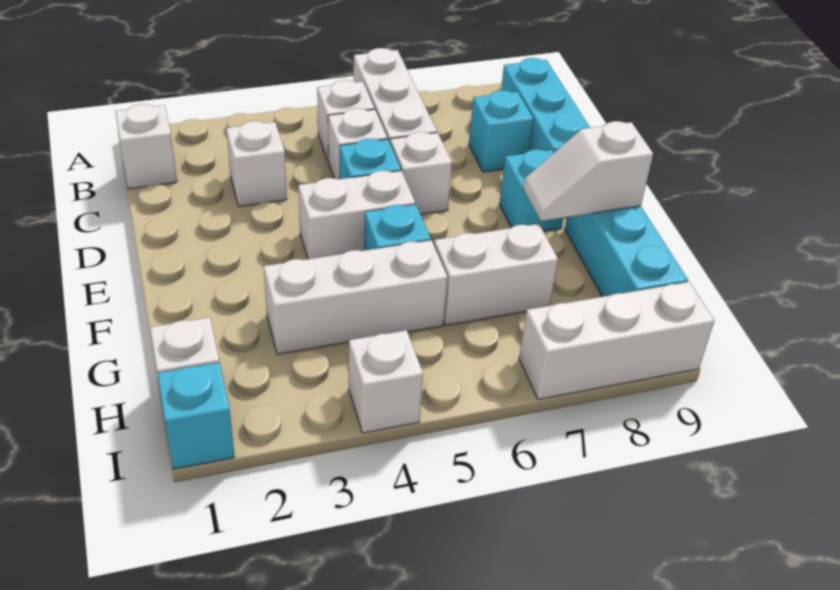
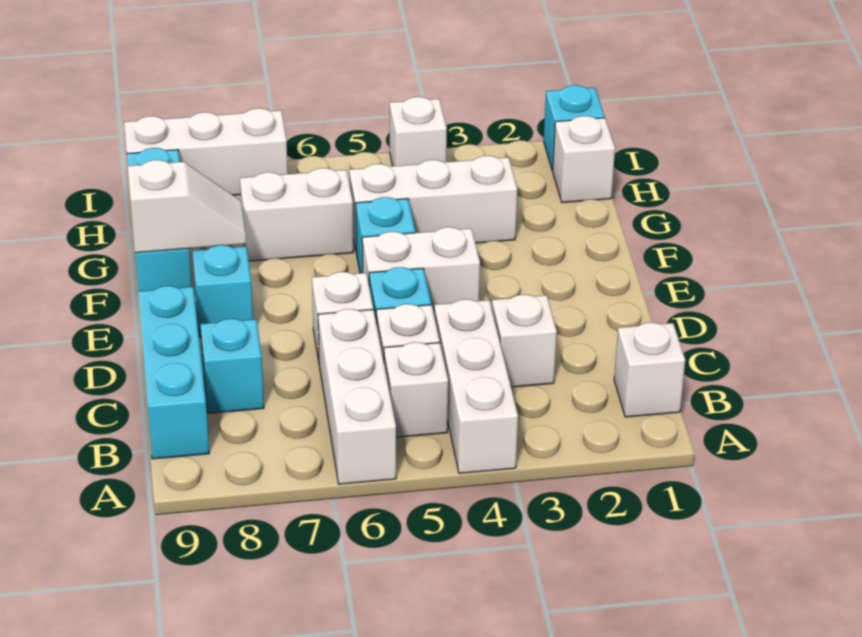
none -> white 1x3 brick [434,299,518,473]

